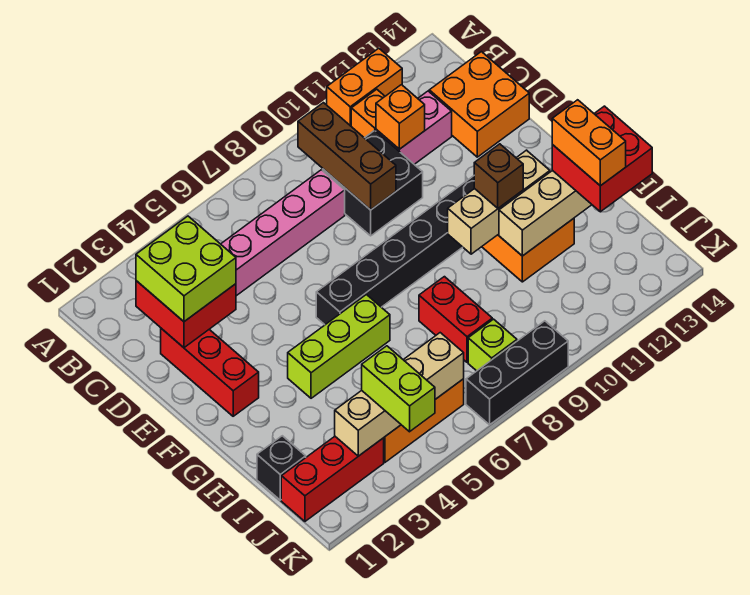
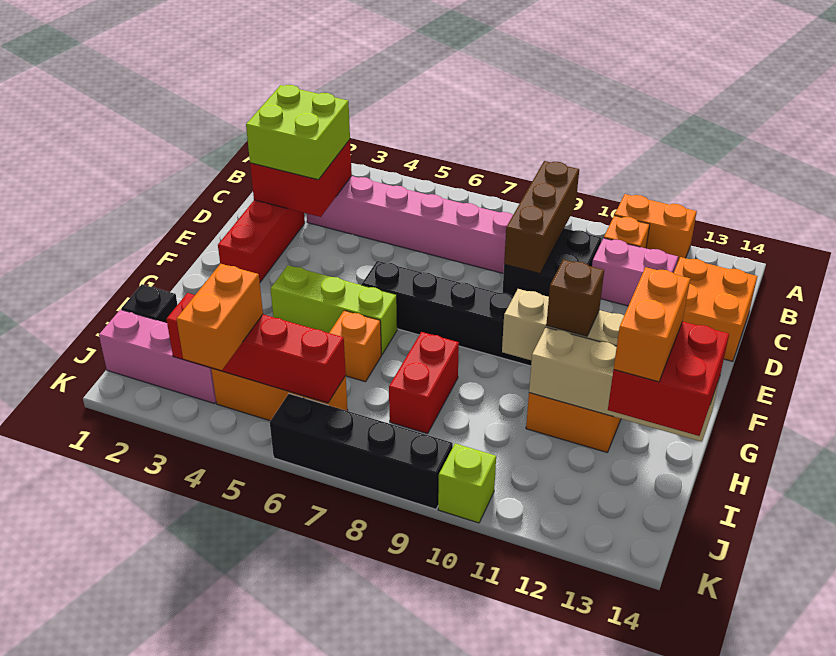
orange 1x1 brick [376,85,425,149] -> orange 1x1 brick moved to [329,310,381,382]
red 1x3 brick [281,437,384,521] -> pink 1x3 brick [99,310,216,403]
tan 1x4 brick [335,333,464,456] -> red 1x4 brick [166,293,346,403]
lime 1x2 brick [362,346,435,432] -> orange 1x2 brick [177,264,263,370]
lime 1x1 brick [468,319,517,371] -> lime 1x1 brick moved to [438,444,496,523]
black 1x3 brick [466,321,568,425] -> black 1x4 brick [270,394,453,509]

